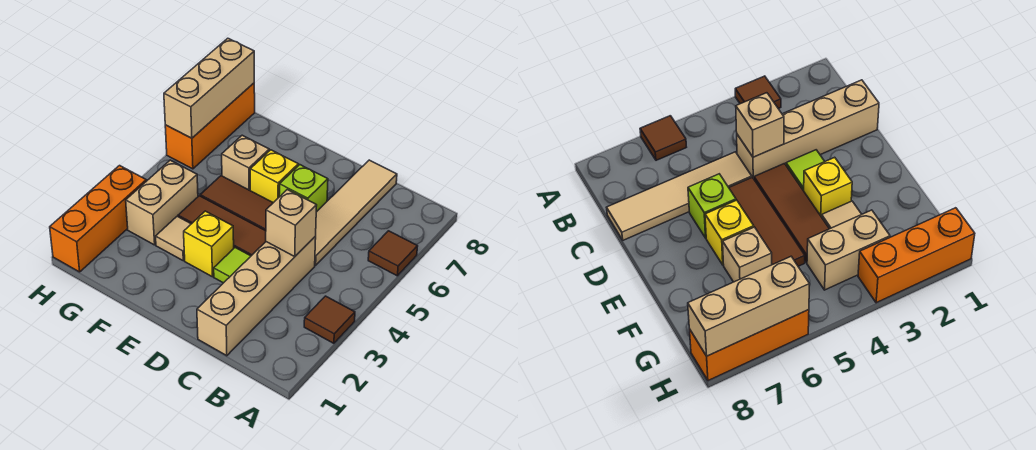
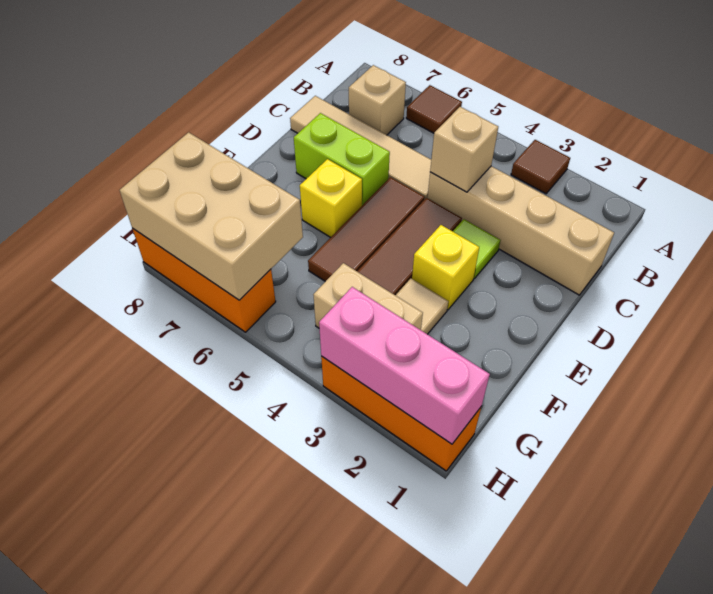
lime 1x1 brick [279,165,328,212] -> lime 1x2 brick [294,113,390,205]
tan 1x1 brick [222,135,269,190] -> tan 1x1 brick moved to [349,65,406,135]
none -> pink 1x3 brick [319,287,490,444]
tan 1x3 brick [164,38,254,138] -> tan 2x3 brick [120,132,303,300]

